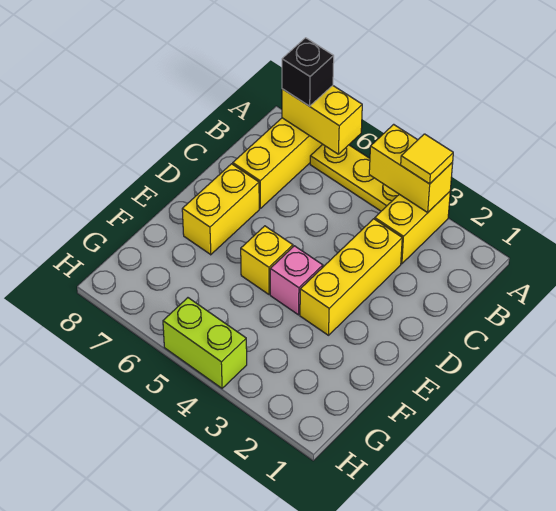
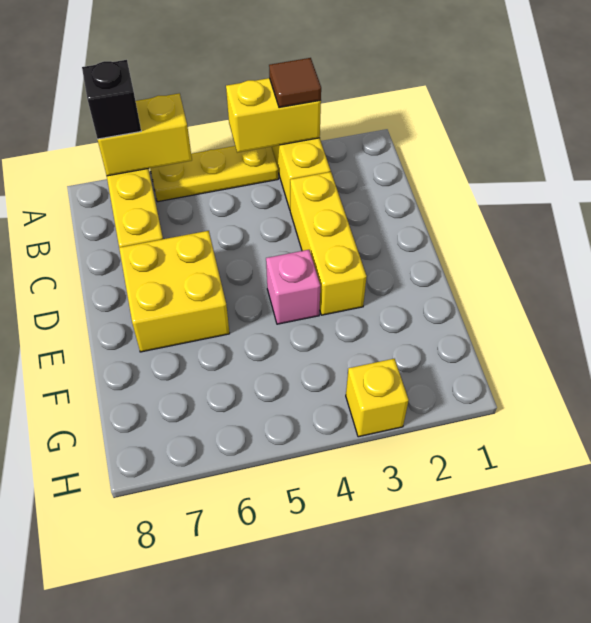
yellow 1x1 tile [401,134,453,184] -> brown 1x1 tile [269,58,321,108]
yellow 1x2 brick [182,164,259,255] -> yellow 2x2 brick [119,231,230,352]
yellow 1x1 brick [241,226,293,294] -> yellow 1x1 brick moved to [346,359,409,437]
lime 1x2 brick [163,298,247,388] -> none

